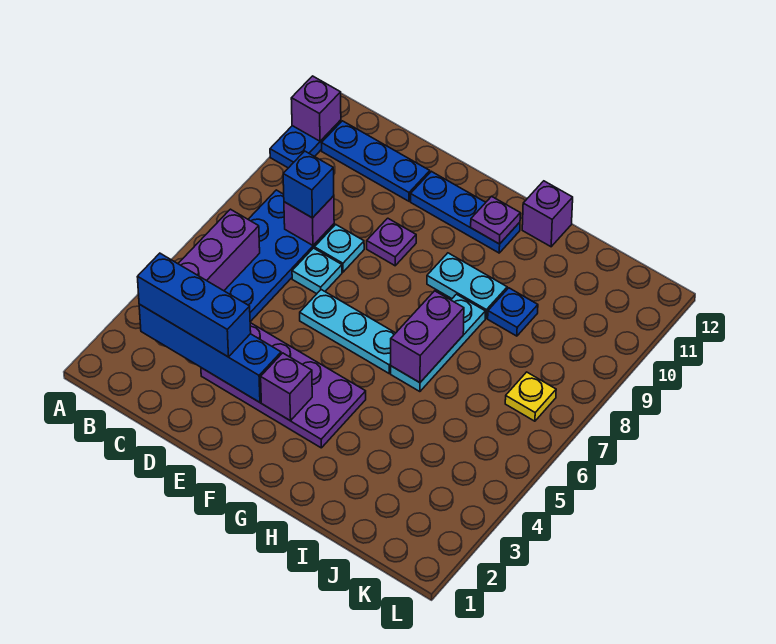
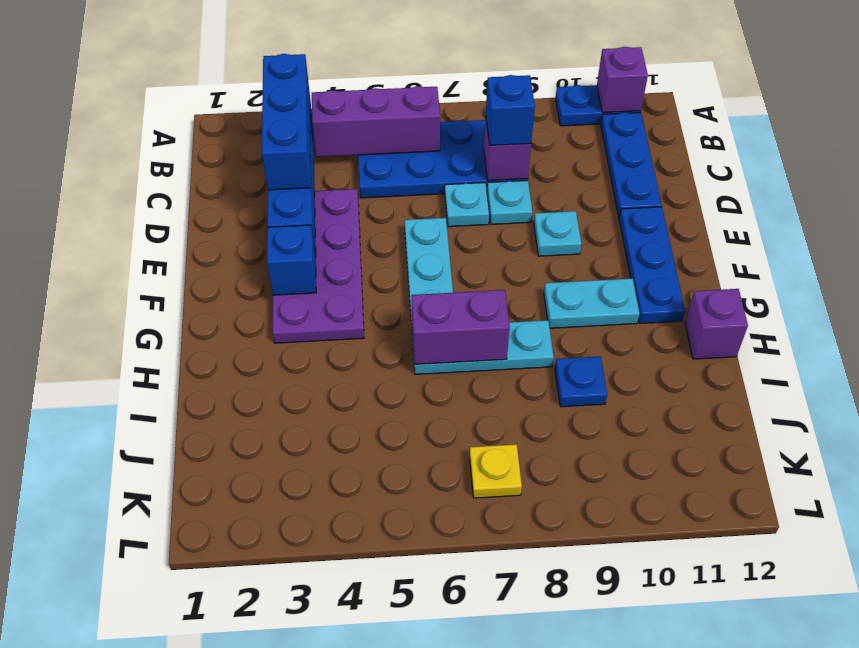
purple 1x1 plate [367,218,416,266] -> cyan 1x1 plate [534,211,582,256]
purple 1x1 brick [261,353,312,421] -> blue 1x1 brick [267,225,316,295]
cyan 1x2 plate [427,253,507,318] -> cyan 1x2 plate turned to [544,278,640,328]
purple 1x1 plate [471,196,520,244] -> none

